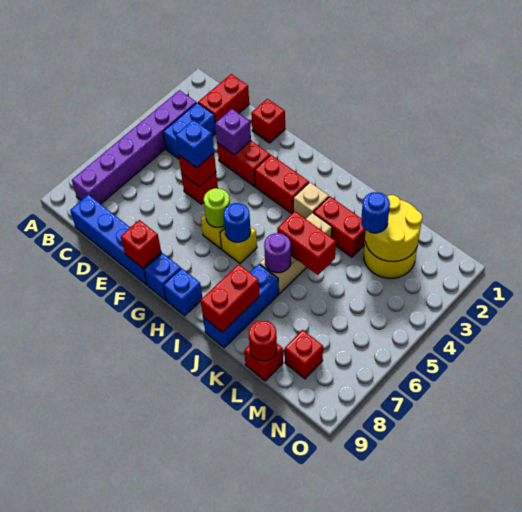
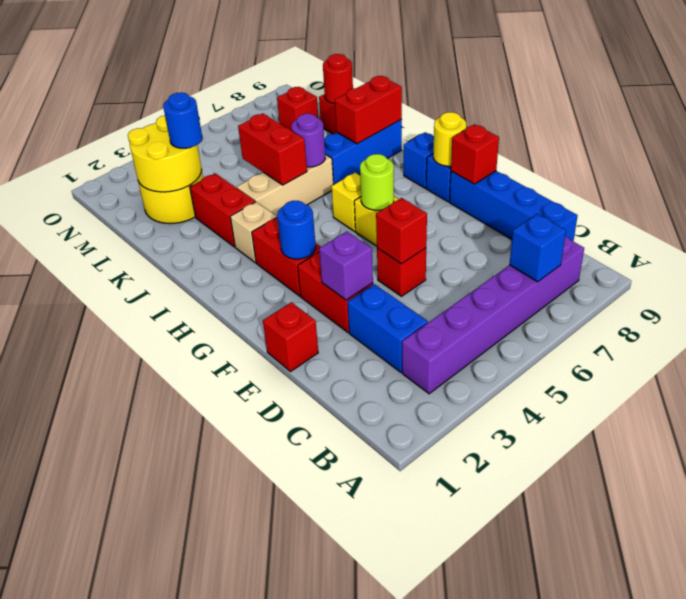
red 1x2 brick [198,74,249,123] -> none
blue 1x2 brick [163,103,216,159] -> blue 1x2 brick turned to [348,284,428,372]
blue 1x1 brick [176,120,214,168] -> blue 1x1 brick moved to [510,214,566,282]
none -> yellow 1x1 round brick [433,112,466,166]
blue 1x1 round brick [224,203,251,242] -> blue 1x1 round brick moved to [277,201,316,259]

